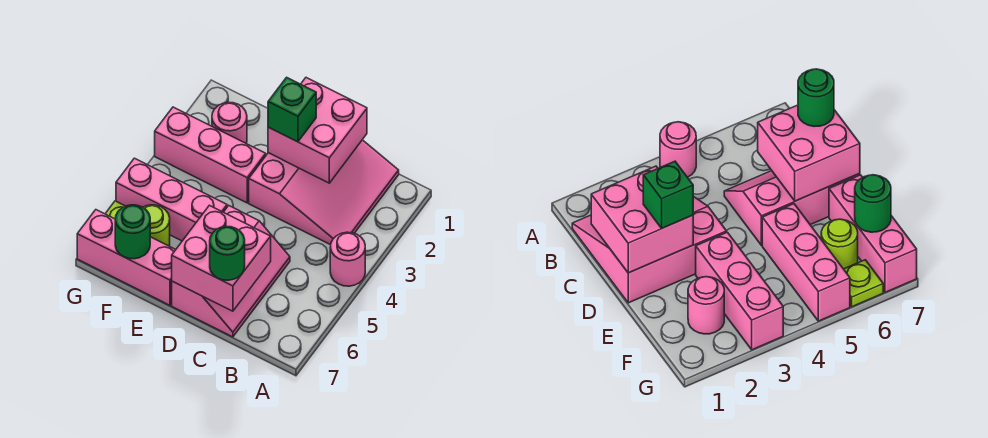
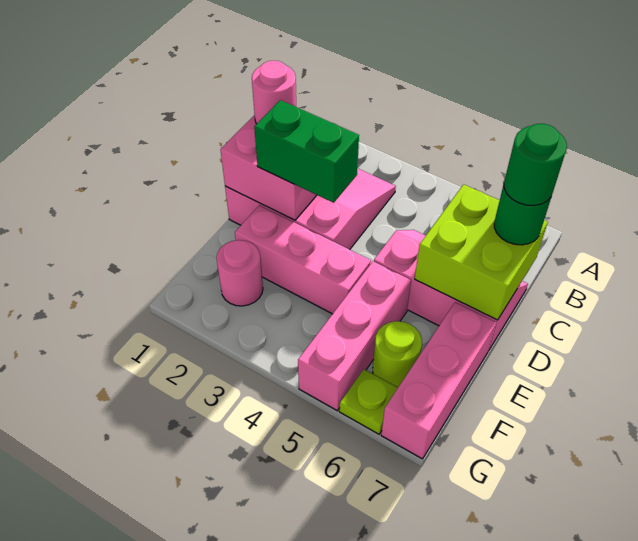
pink 1x1 round brick [330,232,365,286] -> pink 1x1 round brick moved to [252,61,296,124]
pink 2x2 brick [172,205,271,311] -> lime 2x2 brick [415,184,548,320]
green 1x1 brick [268,77,316,142] -> green 1x2 brick [254,100,359,203]
pink 1x3 brick [155,107,266,203] -> pink 1x3 brick turned to [235,205,371,314]
green 1x1 round brick [115,205,150,259] -> green 1x1 round brick moved to [504,124,567,206]

